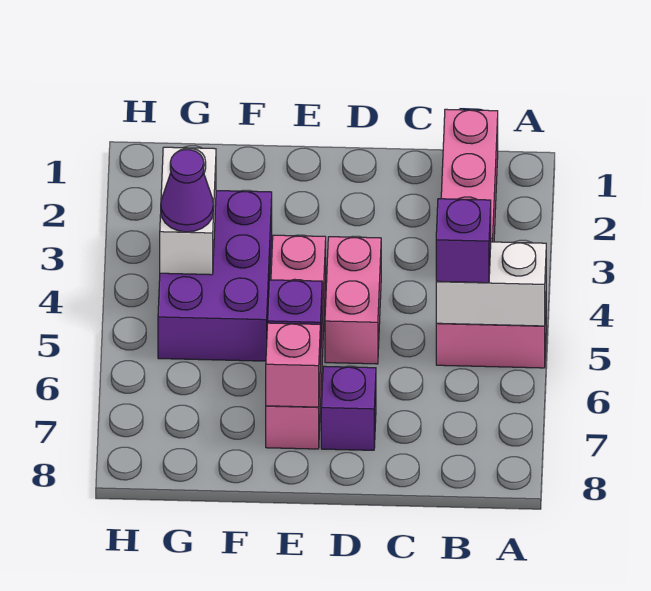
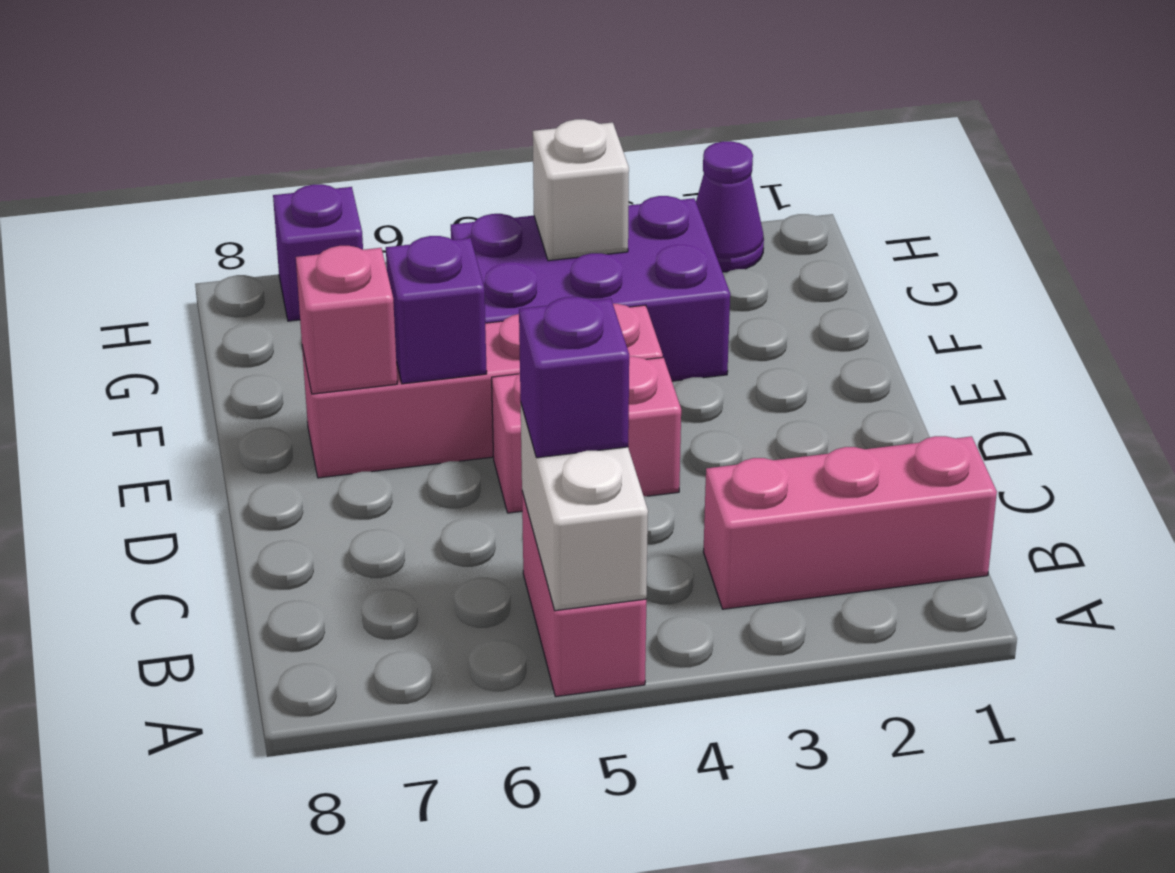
purple 1x1 brick [321,366,376,450] -> purple 1x1 brick moved to [273,184,363,321]
white 1x2 brick [160,147,216,275] -> white 1x1 brick [533,119,629,261]
purple 1x1 cone [161,150,214,232] -> purple 1x1 cone moved to [696,141,764,272]

